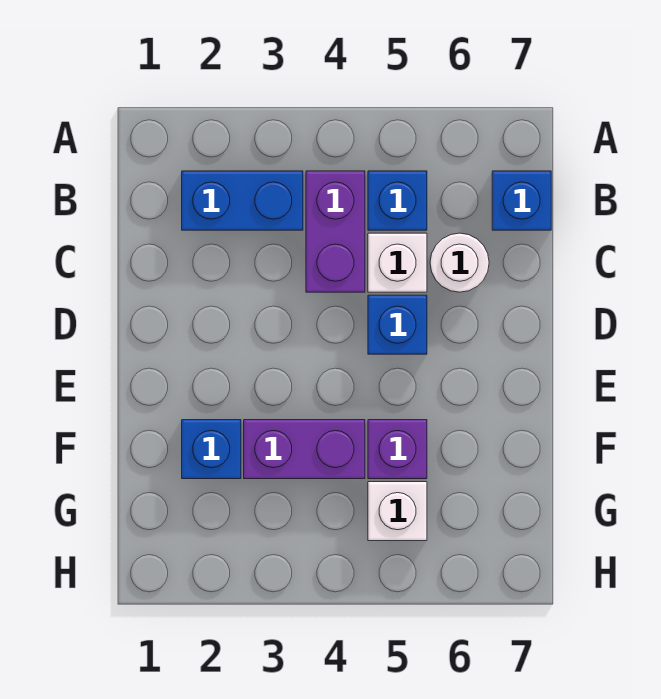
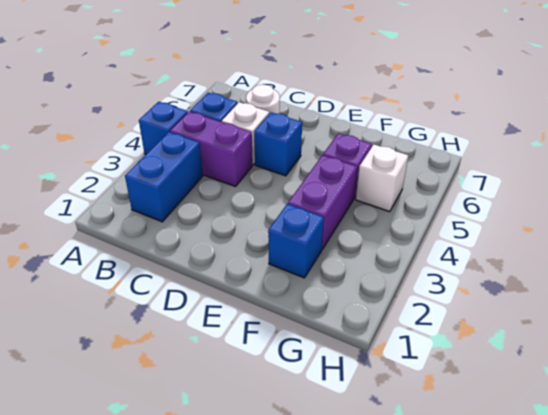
blue 1x1 brick [492,171,551,230] -> blue 1x1 brick moved to [139,102,188,154]

